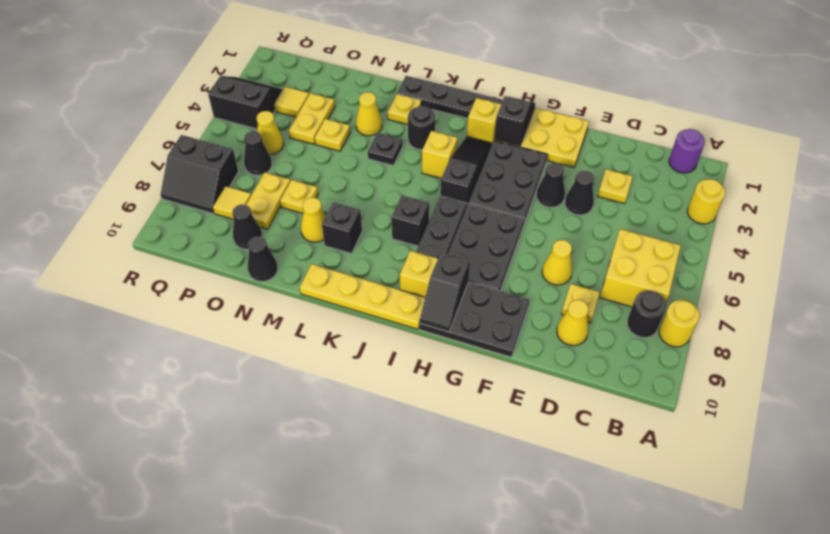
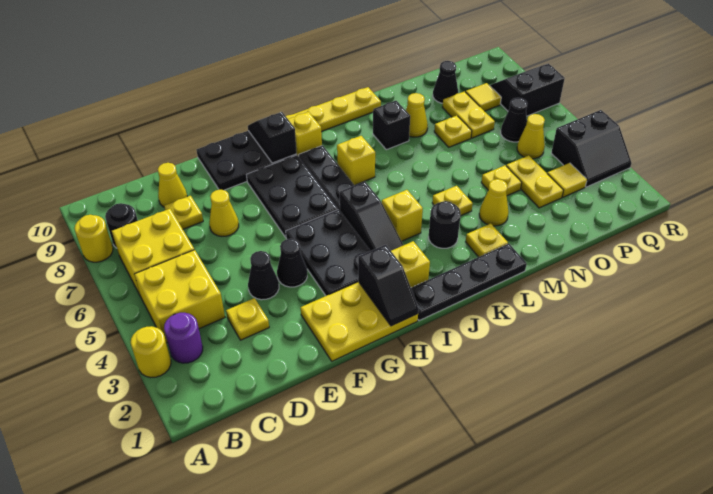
purple 1x1 round brick [669,129,705,173] -> purple 1x1 round brick moved to [164,313,203,363]
none -> yellow 2x2 brick [134,250,225,343]
black 1x1 brick [392,195,429,246] -> yellow 1x1 brick [337,136,375,185]
black 1x1 plate [368,132,403,165] -> yellow 1x1 plate [432,186,473,216]
black 1x1 cone [248,236,278,282] -> none

